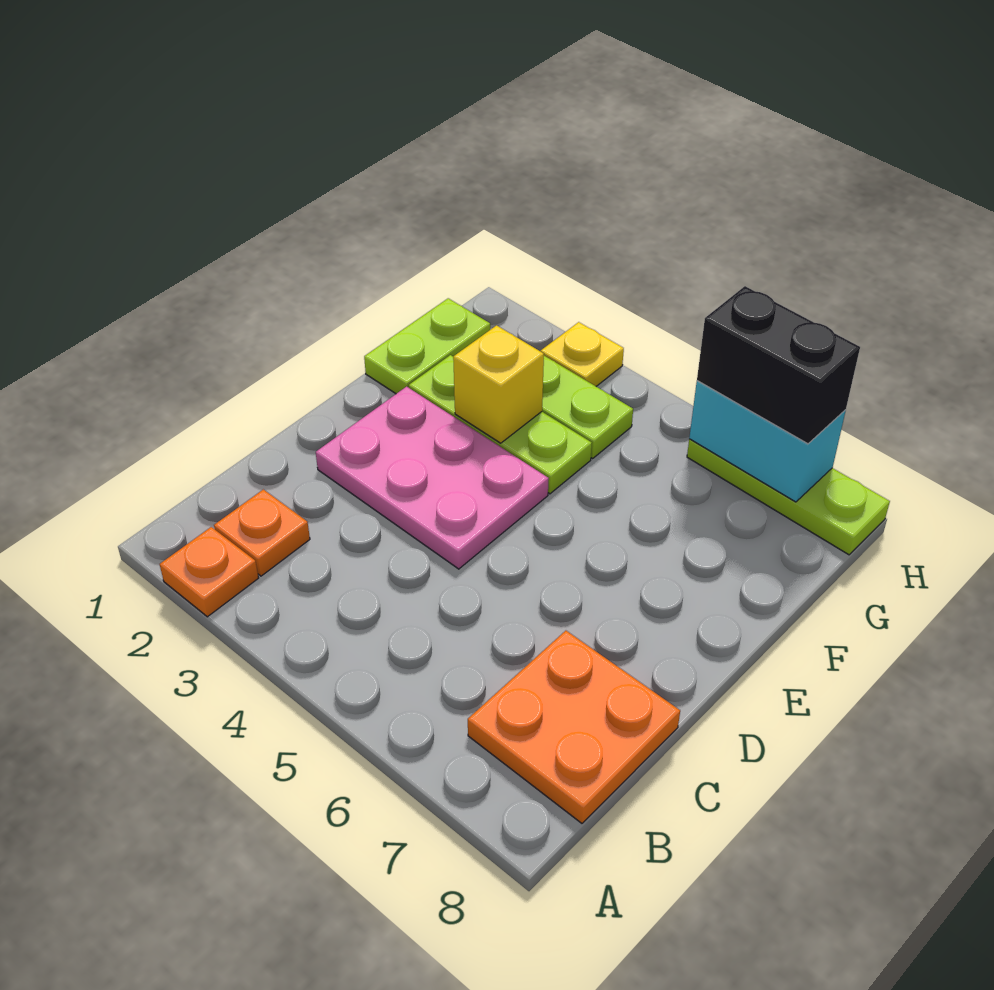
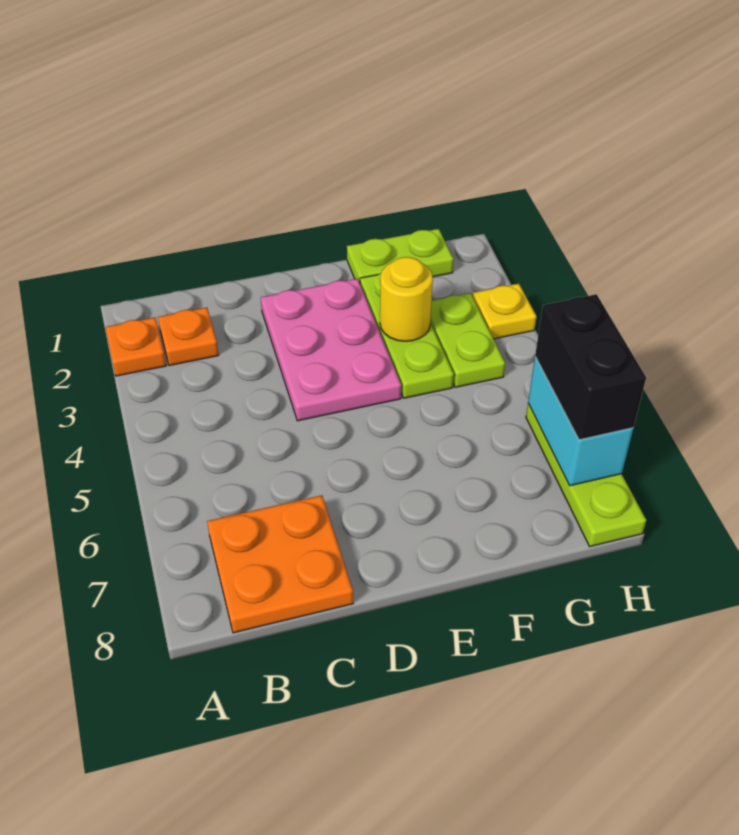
yellow 1x1 brick [453,325,544,443] -> yellow 1x1 round brick [380,257,433,341]

